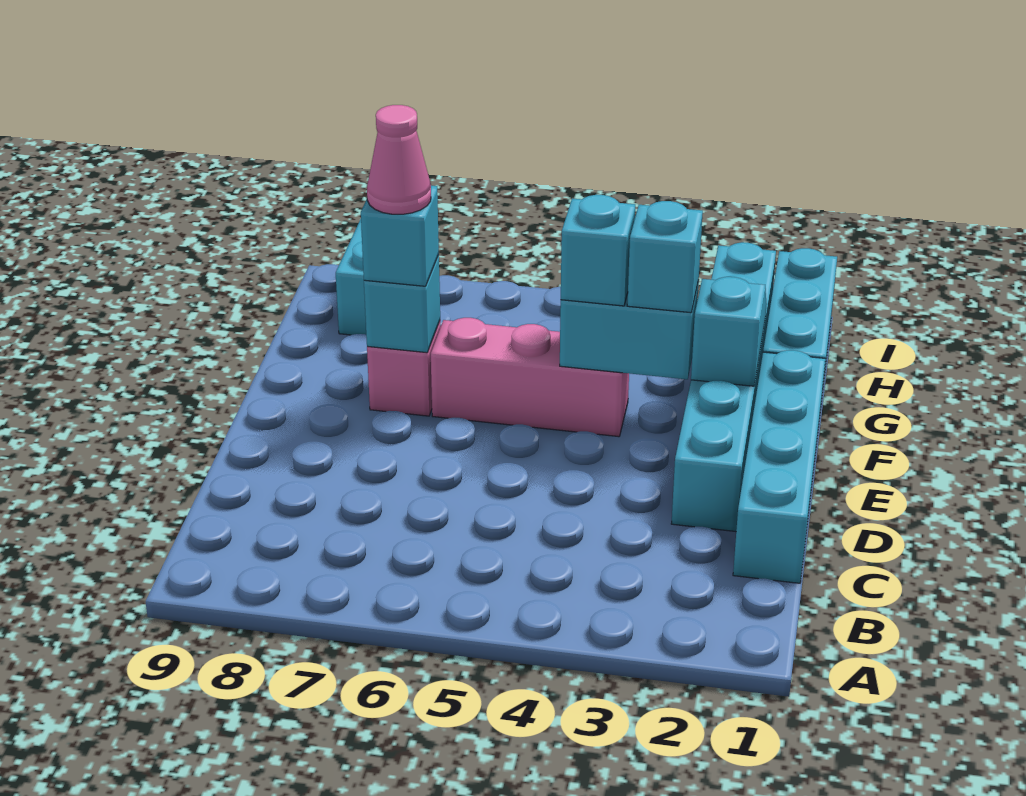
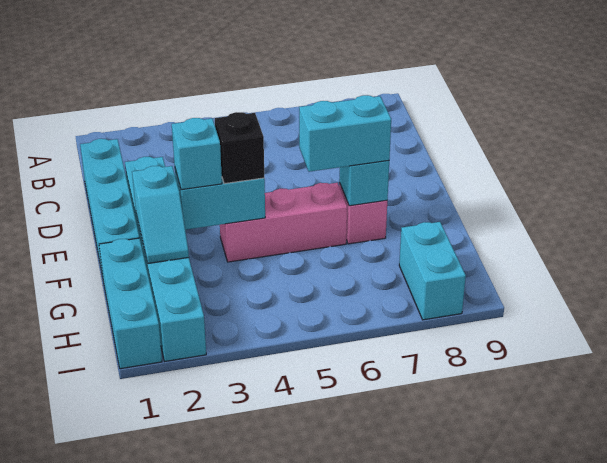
cyan 1x1 brick [561,195,635,306] -> black 1x1 brick [215,112,264,184]
cyan 1x1 brick [361,186,439,286] -> cyan 1x2 brick [299,95,391,172]
pink 1x1 cone [367,105,431,214] -> none

